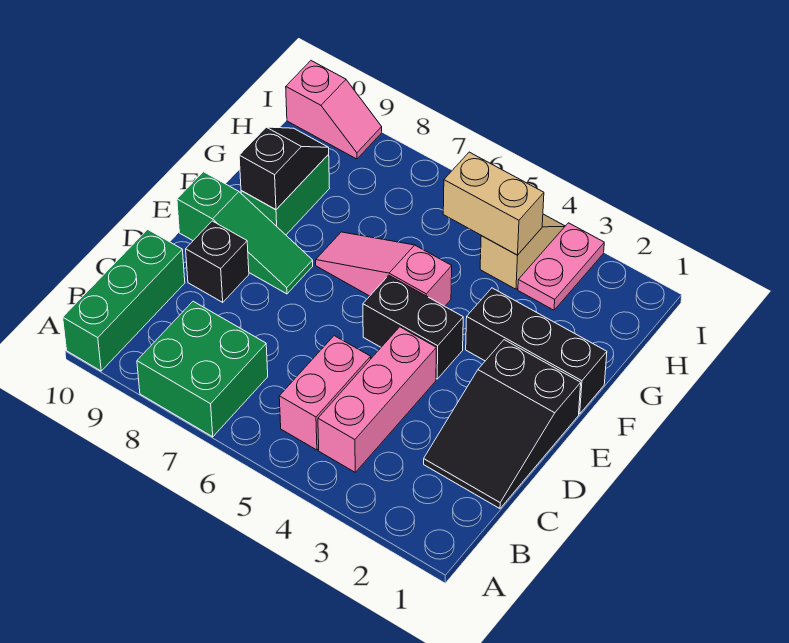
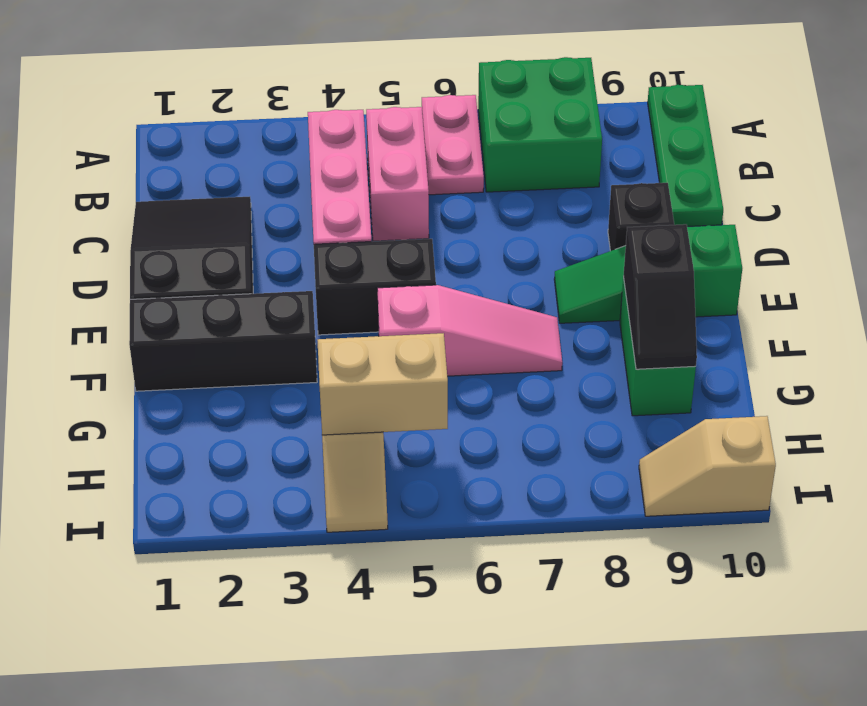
green 1x3 brick [63,229,185,371] -> green 1x3 plate [648,85,723,227]
pink 1x2 plate [518,223,604,310] -> pink 1x2 plate moved to [422,95,484,195]
pink 1x2 slope [286,61,382,159] -> tan 1x2 slope [639,416,776,516]

